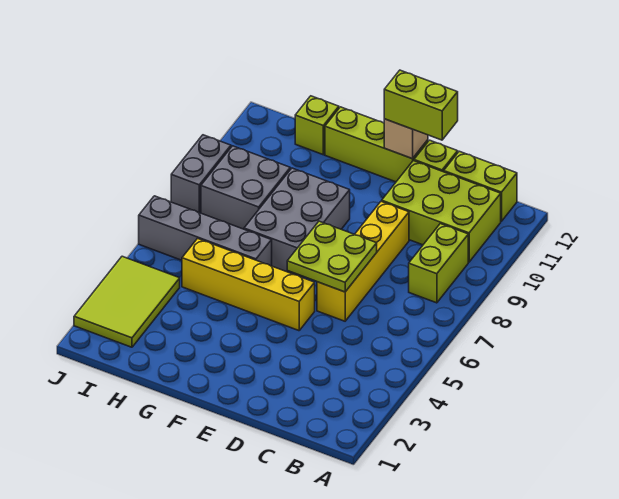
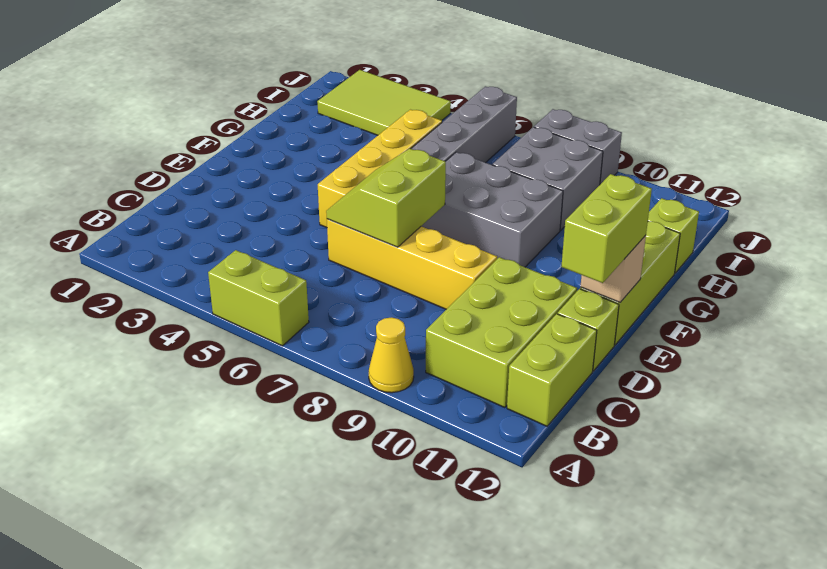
none -> yellow 1x1 cone [369,317,414,393]
lime 1x2 brick [409,224,468,303] -> lime 1x2 brick moved to [208,250,309,346]
lime 2x2 plate [287,221,377,292] -> lime 2x2 slope [326,149,446,247]

